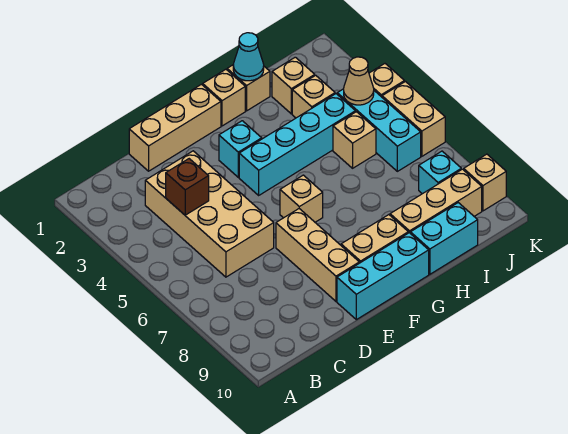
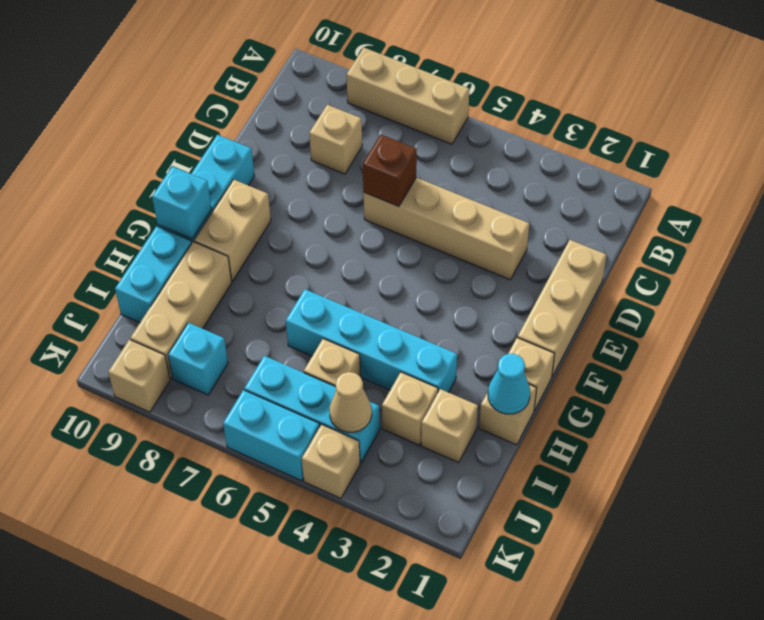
tan 2x4 brick [145,151,274,277] -> tan 1x4 brick [364,178,529,280]
brown 1x1 brick [166,159,209,215] -> brown 1x1 brick moved to [363,135,417,207]
tan 1x3 brick [276,209,359,301] -> tan 1x3 brick moved to [346,48,469,144]
cyan 1x1 brick [219,121,262,177] -> cyan 1x1 brick moved to [152,166,212,239]
cyan 1x4 brick [239,94,356,195] -> cyan 1x4 brick turned to [286,289,457,393]
tan 1x1 brick [280,175,323,222] -> tan 1x1 brick moved to [309,105,362,174]
tan 1x2 brick [382,82,445,156] -> cyan 1x2 brick [223,390,320,481]

